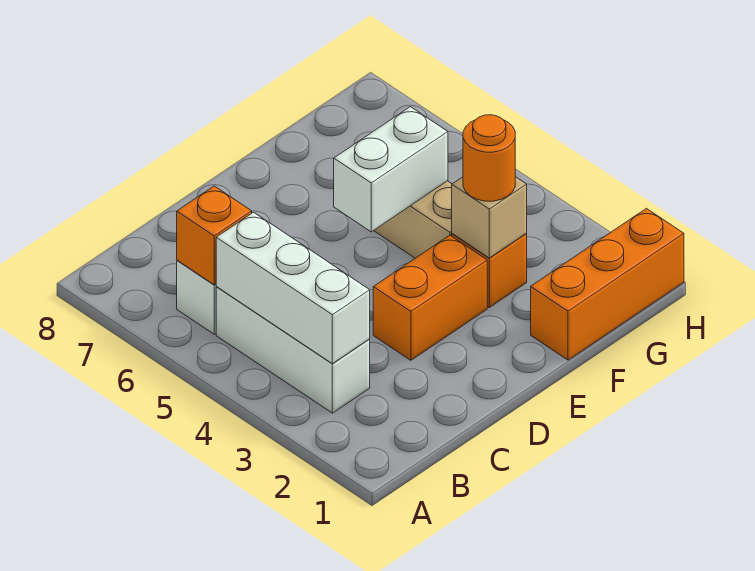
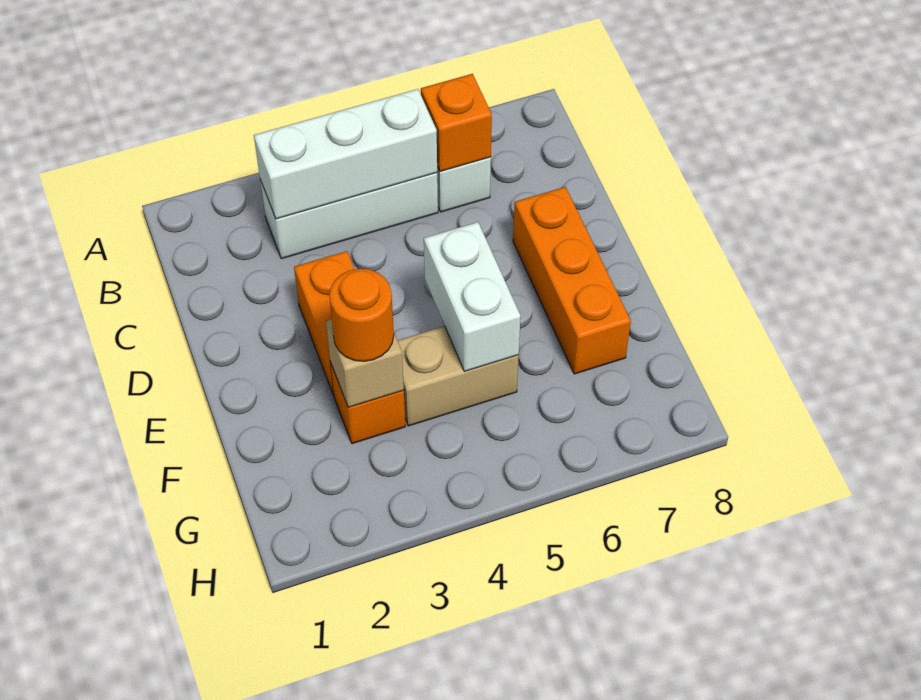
orange 1x3 brick [531,208,684,360] -> orange 1x3 brick moved to [513,187,631,374]

